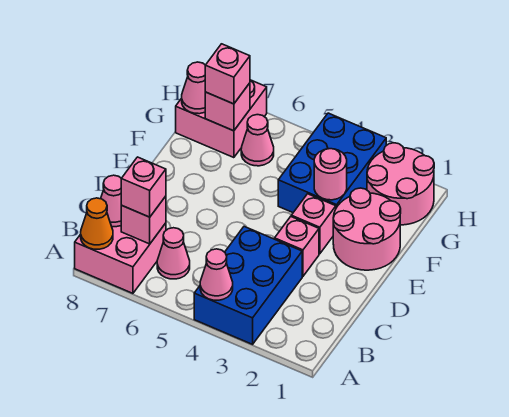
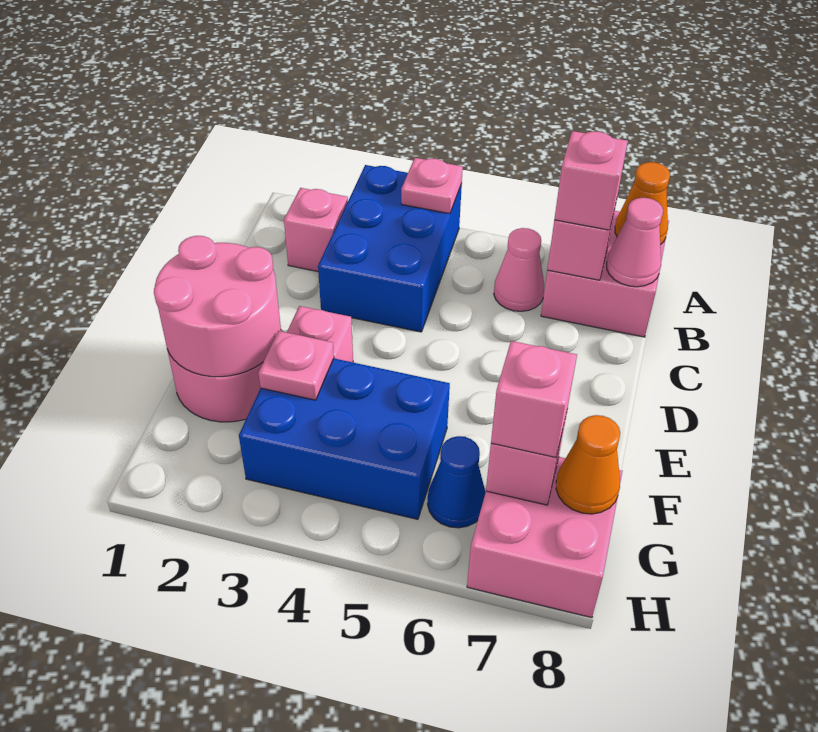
pink 1x1 cone [200,249,233,300] -> pink 1x1 plate [401,158,463,214]
pink 1x1 brick [275,217,319,276] -> pink 1x1 brick moved to [284,188,348,271]
blue 2x3 brick [278,113,386,213] -> blue 2x3 brick turned to [239,358,450,519]
pink 1x1 round brick [314,149,347,200] -> pink 1x1 plate [258,331,334,400]
pink 2x2 round brick [367,143,434,225] -> pink 2x2 round brick moved to [154,236,281,377]
pink 1x1 cone [241,115,274,166] -> blue 1x1 cone [427,436,486,528]
pink 1x1 cone [182,62,205,114] -> orange 1x1 cone [556,415,620,514]

